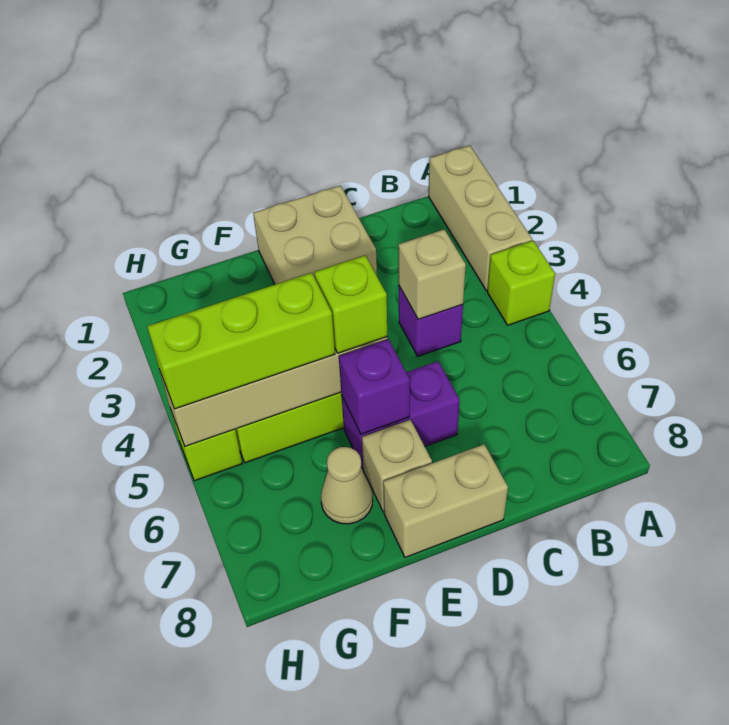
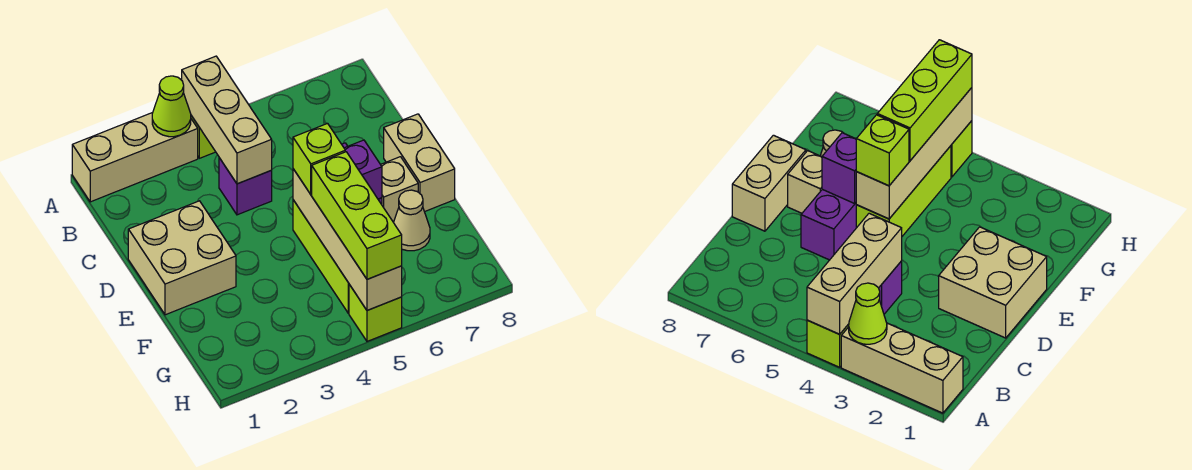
none -> lime 1x1 cone [152,76,191,137]
tan 1x1 brick [398,229,466,320] -> tan 1x3 brick [182,56,272,184]

